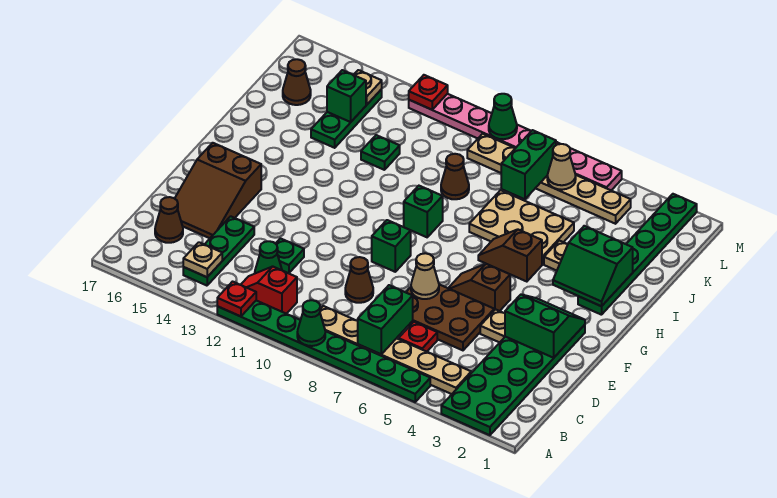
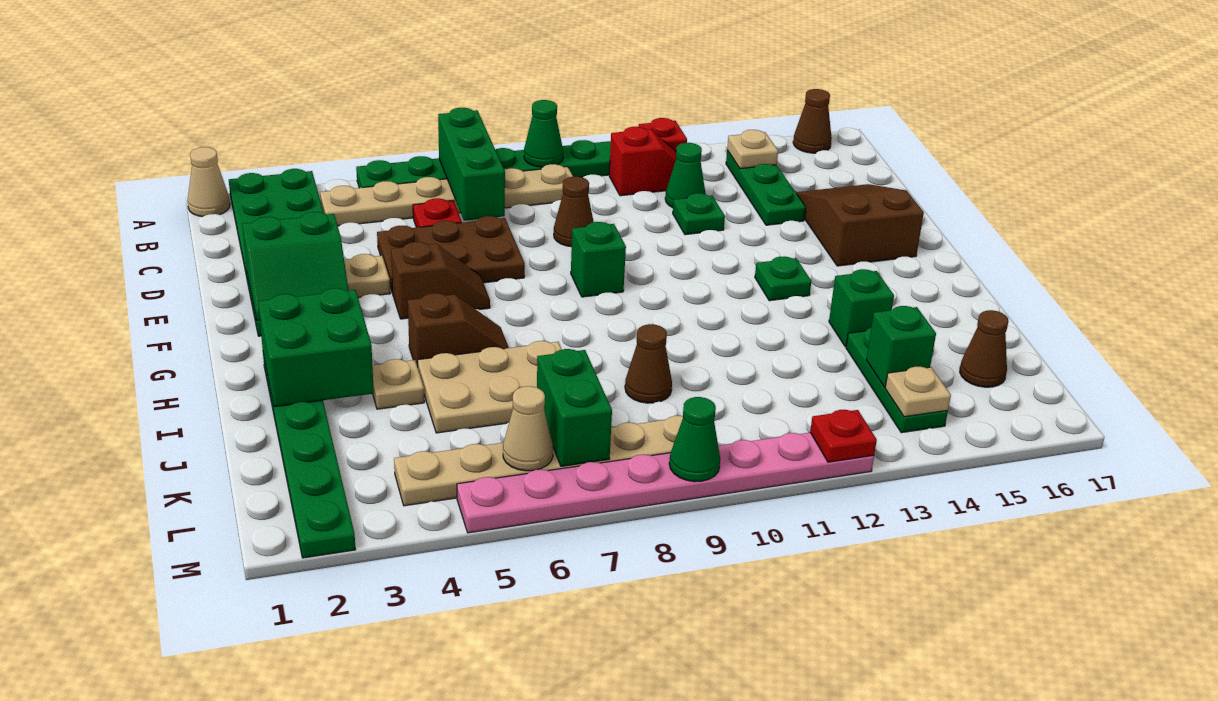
green 1x2 brick [358,285,413,354] -> green 1x3 brick [438,108,505,221]
brown 1x1 cone [155,197,183,243] -> brown 1x1 cone moved to [793,89,832,153]
tan 1x1 cone [411,253,439,299] -> tan 1x1 cone moved to [188,147,230,217]
green 2x2 slope [553,226,633,306] -> green 2x2 brick [258,288,374,407]
green 1x1 brick [404,186,443,237] -> green 1x1 brick moved to [829,269,894,347]
green 1x1 plate [361,135,400,170] -> green 1x1 plate moved to [755,256,811,301]

